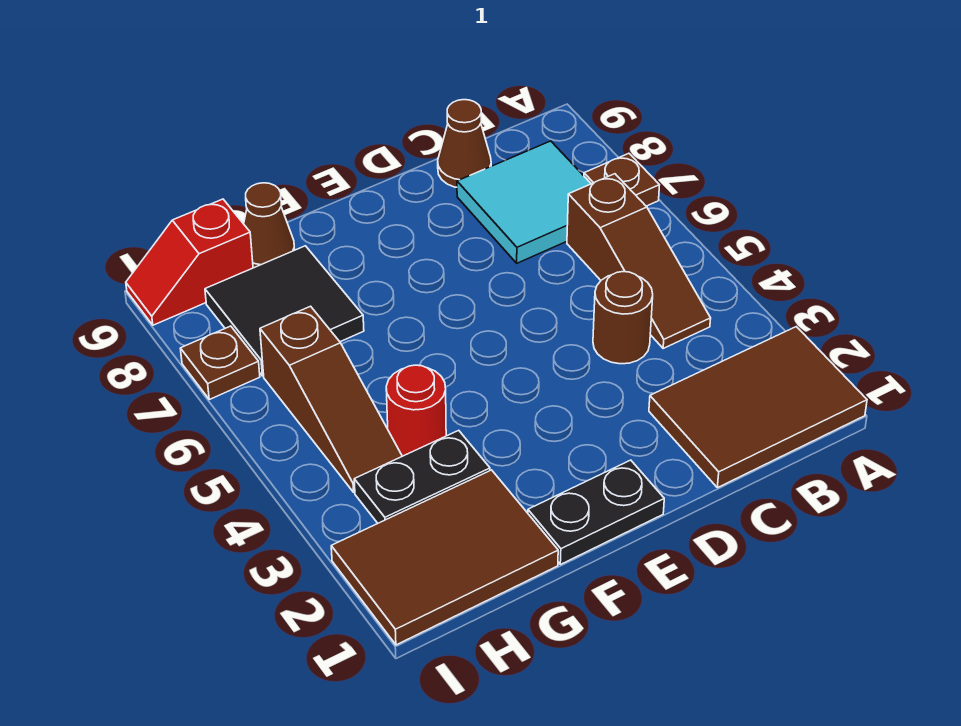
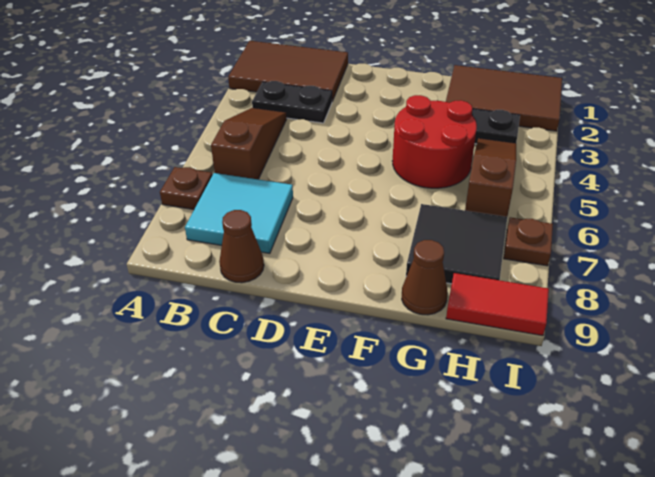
brown 1x1 round brick [593,272,653,364] -> none
black 1x2 plate [528,460,664,564] -> black 1x2 plate moved to [252,81,332,123]
red 1x1 round brick [386,365,446,456] -> red 2x2 round brick [392,95,477,188]
red 1x2 slope [126,199,253,325] -> red 1x2 tile [446,273,549,336]

